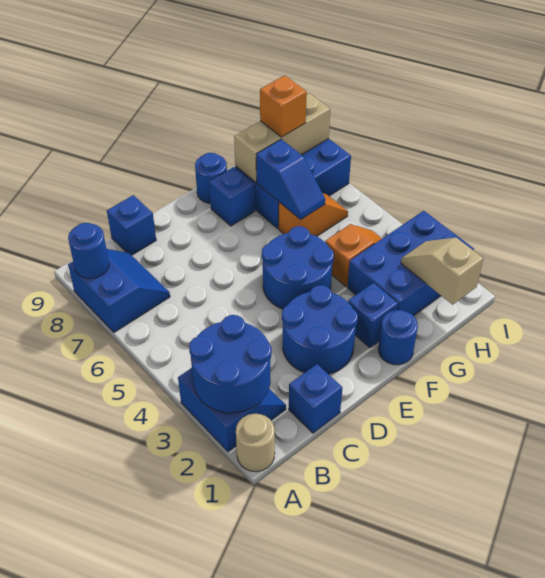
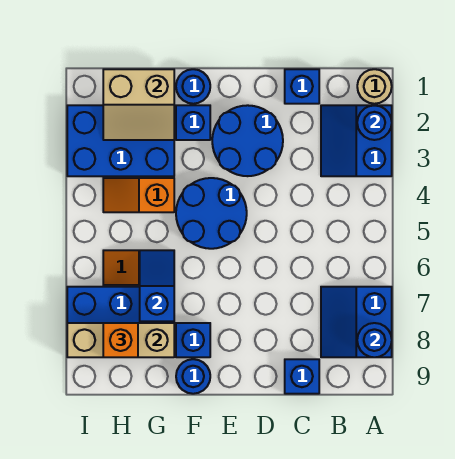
blue 2x2 round brick [189,315,272,413] -> blue 1x1 round brick [357,105,392,140]
tan 1x2 slope [401,238,483,305] -> tan 2x2 slope [103,69,174,140]

